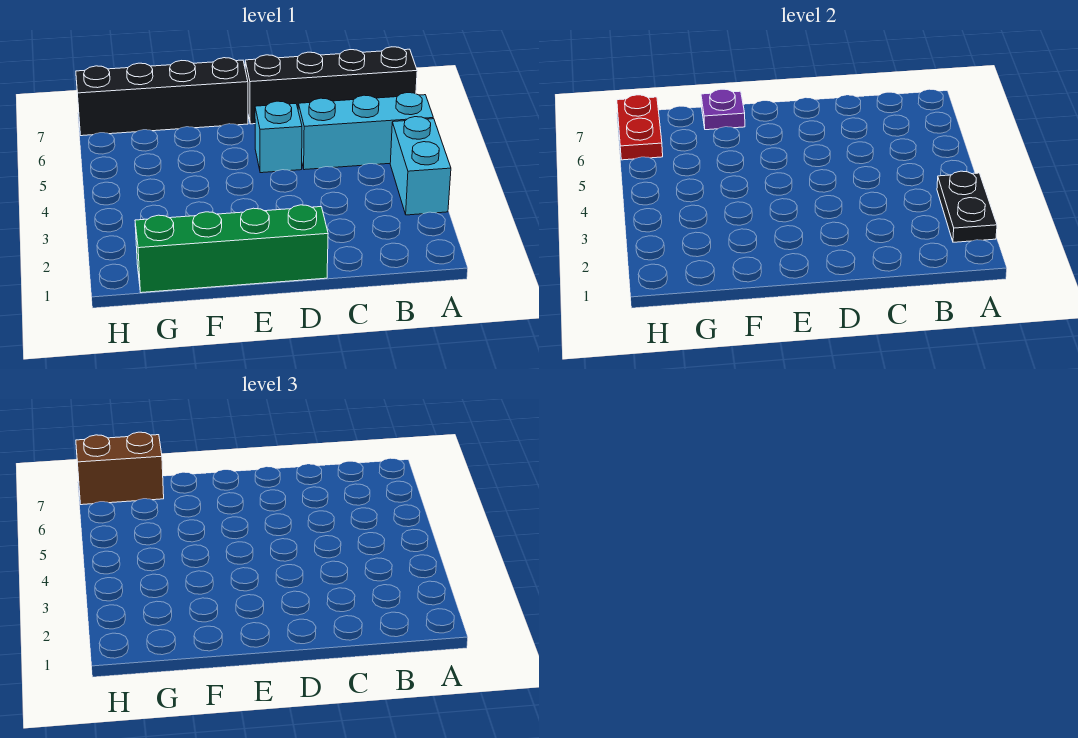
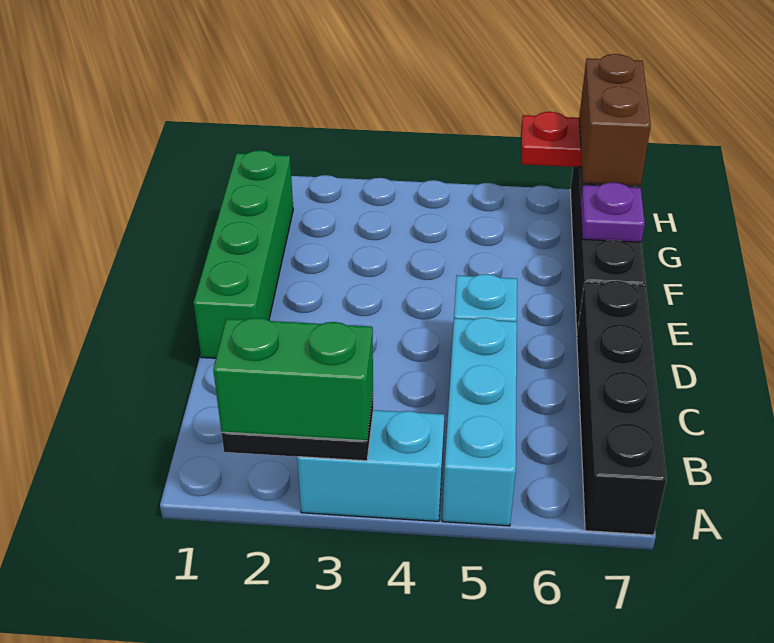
none -> green 1x2 brick [213,318,373,441]

